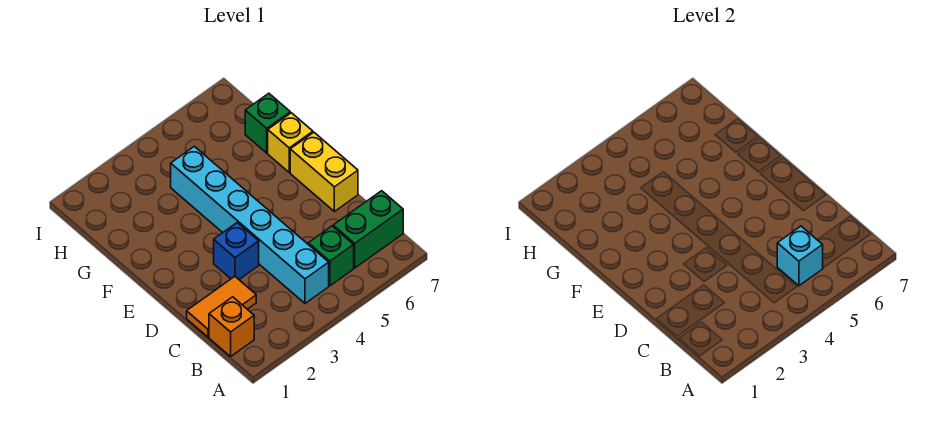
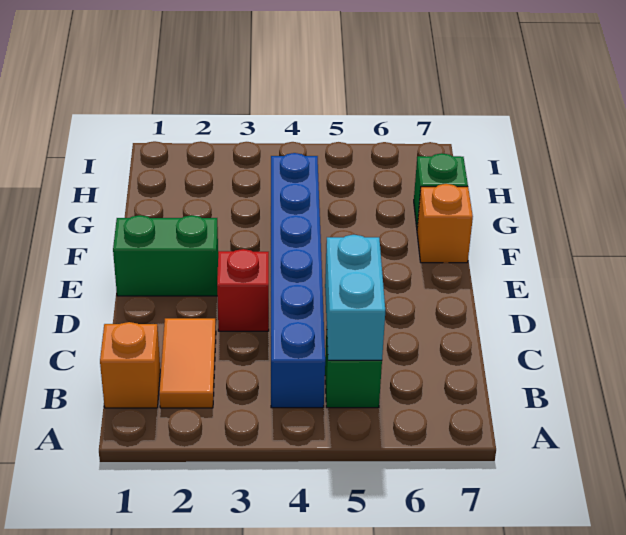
cyan 1x6 brick [171,146,329,303] -> blue 1x6 brick [271,153,325,408]
cyan 1x1 brick [777,226,823,286] -> cyan 1x2 brick [325,235,385,360]
green 1x2 brick [333,191,403,268] -> green 1x2 brick moved to [113,215,218,296]
orange 1x2 tile [187,277,256,337] -> orange 1x2 tile turned to [159,318,216,408]
blue 1x1 brick [214,223,259,279] -> red 1x1 brick [217,249,269,331]
yellow 1x2 brick [290,132,358,211] -> none
yellow 1x1 brick [268,113,313,172] -> orange 1x1 brick [417,184,473,263]

